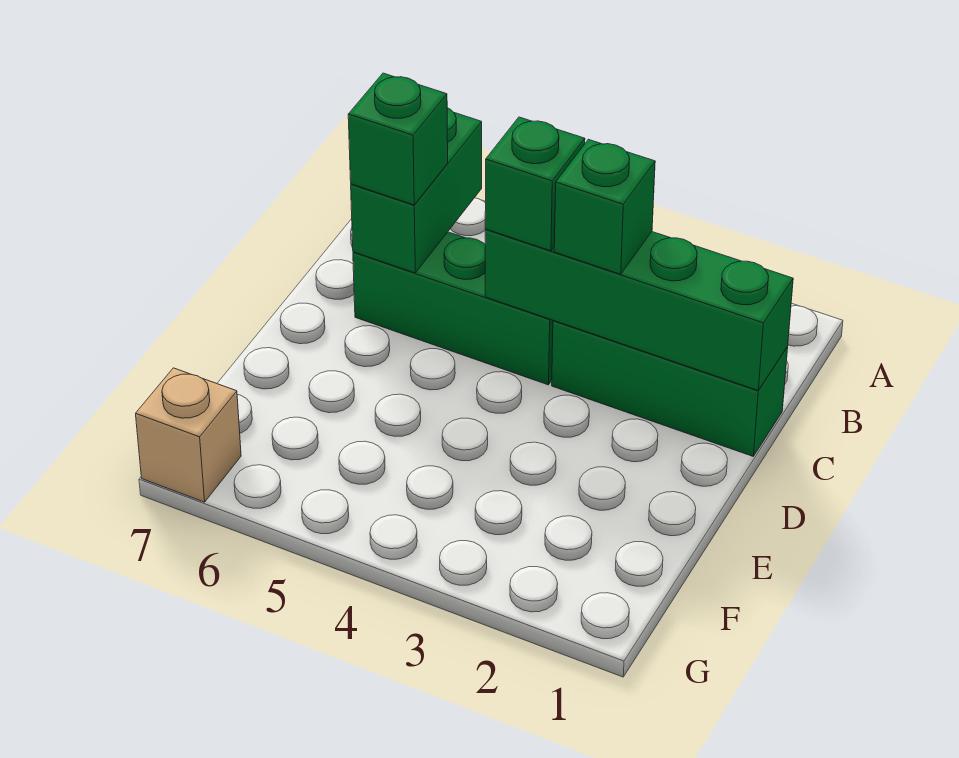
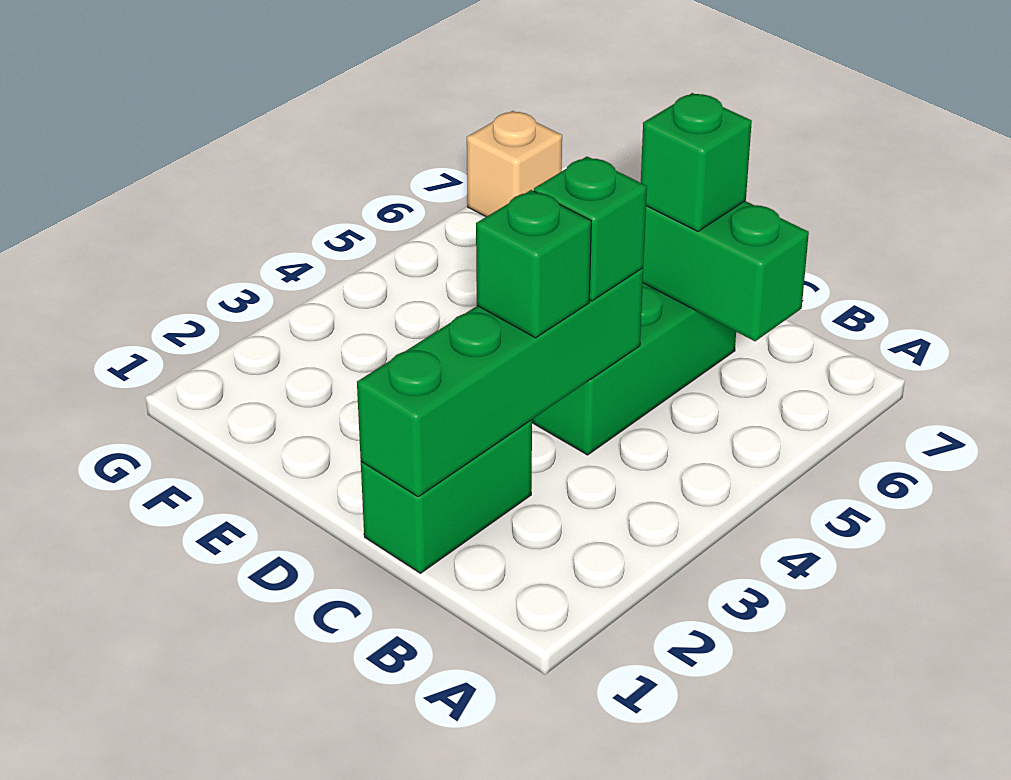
green 1x3 brick [552,320,788,456] -> green 1x2 brick [361,420,532,573]

